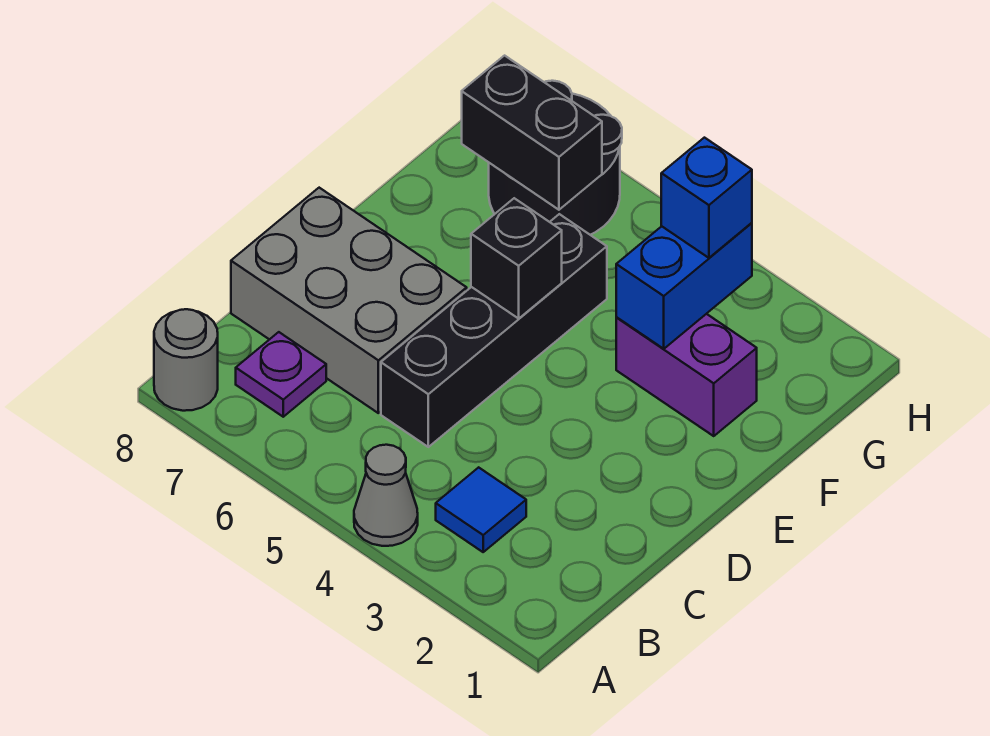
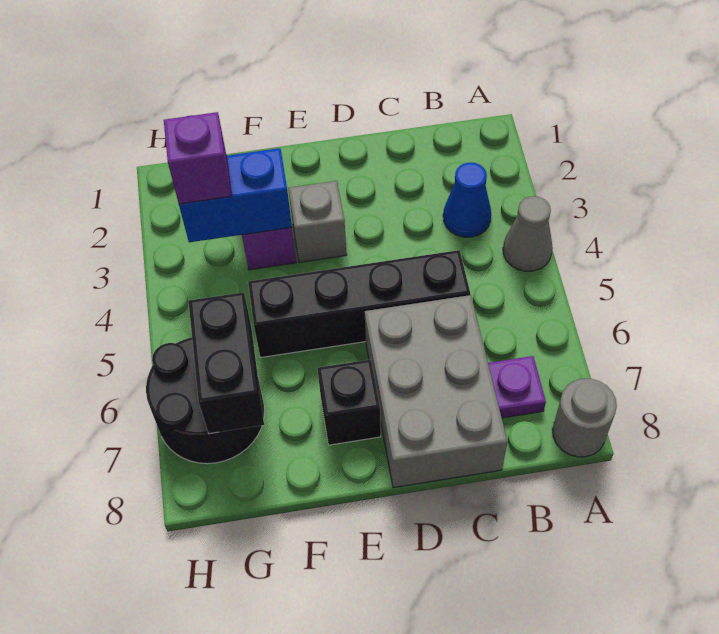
blue 1x1 tile [436,467,526,552] -> blue 1x1 cone [443,162,491,237]
none -> grey 1x1 brick [288,181,347,262]
black 1x1 brick [471,198,562,318] -> black 1x1 brick moved to [317,360,381,445]
blue 1x1 brick [661,138,752,258] -> purple 1x1 brick [164,112,232,204]

